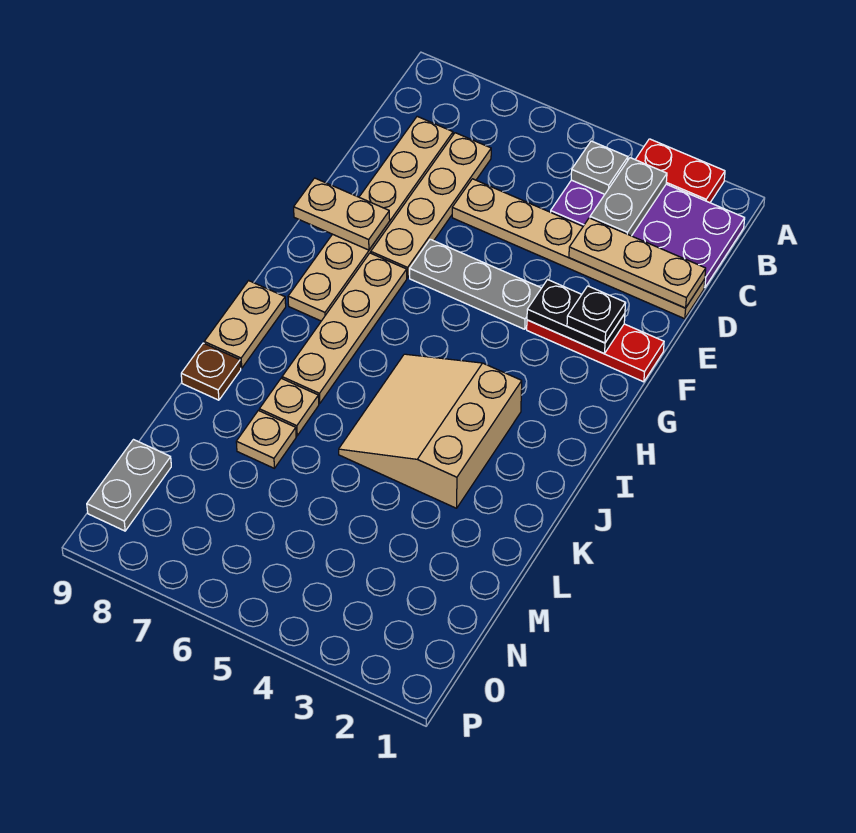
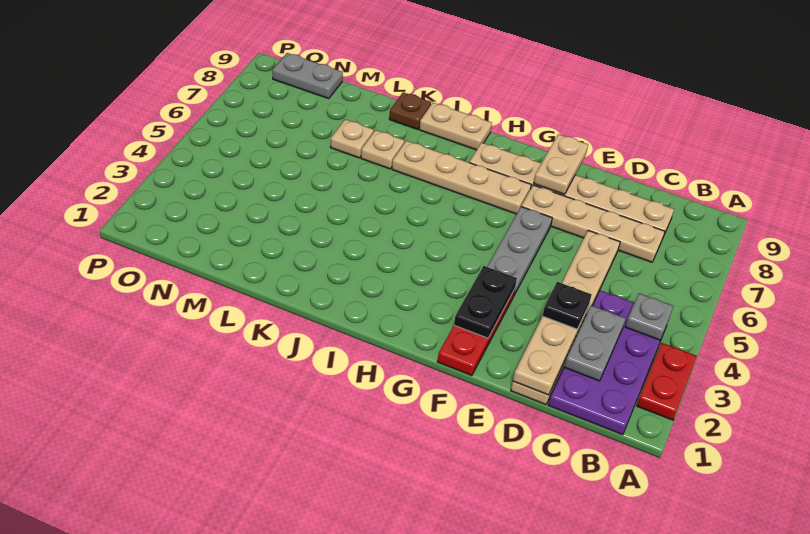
grey 1x2 plate [590,158,667,236] -> grey 1x2 plate turned to [564,306,626,381]
black 1x1 plate [567,286,626,343] -> black 1x1 plate moved to [542,282,592,329]
tan 3x3 slope [339,354,522,508] -> none

